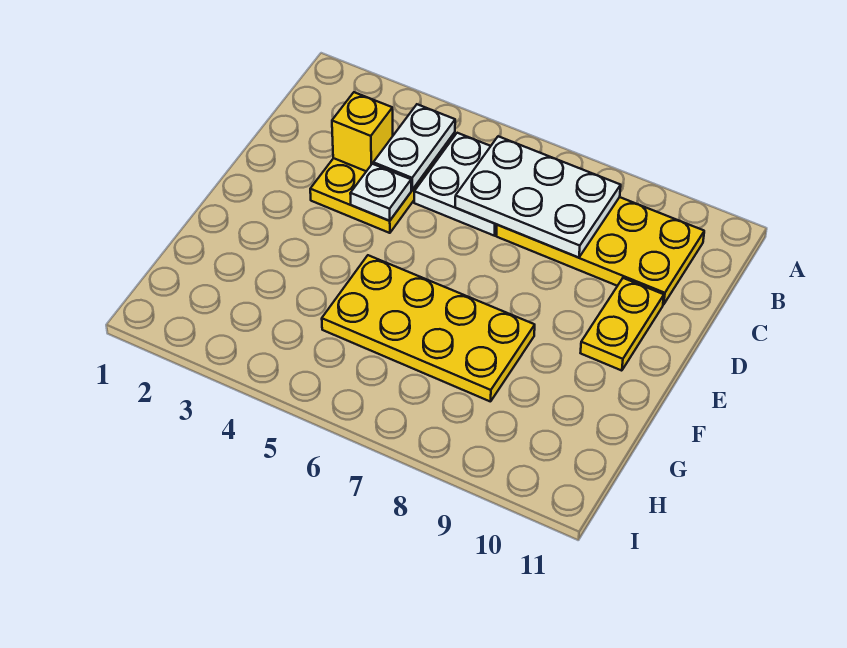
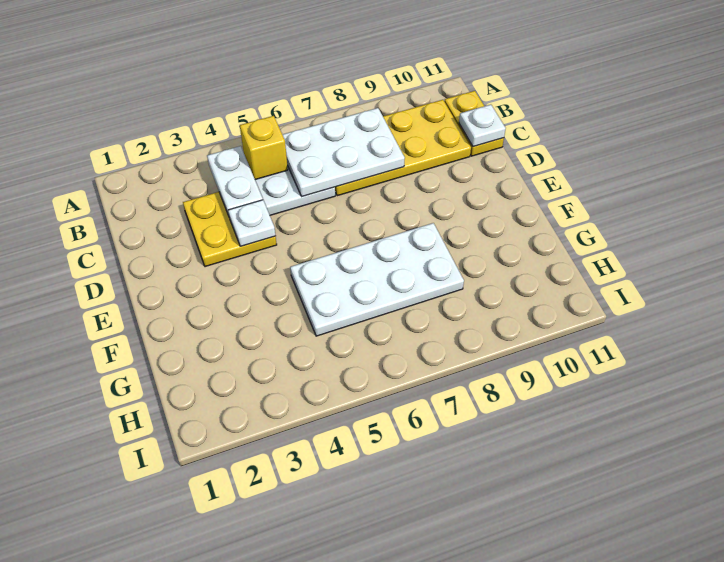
yellow 1x1 brick [332,92,393,171] -> yellow 1x1 brick moved to [240,116,288,180]
none -> white 1x1 plate [459,105,506,147]
yellow 1x2 plate [581,278,664,371] -> yellow 1x2 plate moved to [444,91,504,156]
yellow 2x4 plate [322,255,535,402] -> white 2x4 plate [290,223,464,336]

